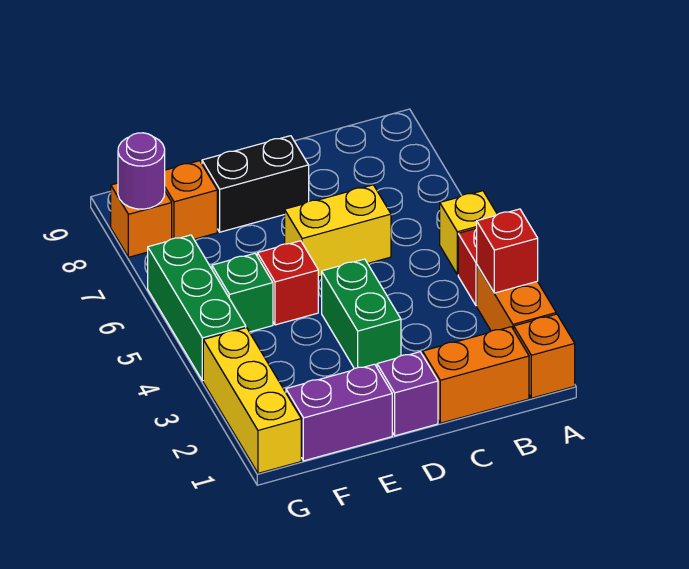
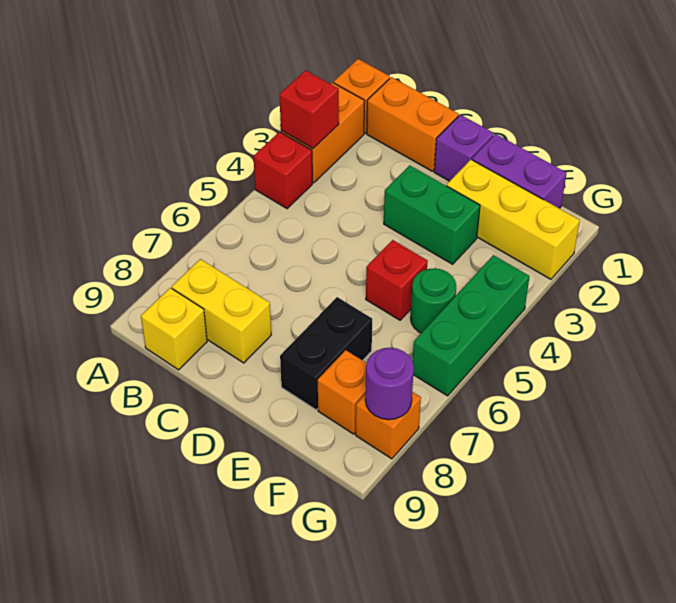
yellow 1x1 brick [440,191,497,275] -> yellow 1x1 brick moved to [141,288,207,370]
yellow 1x2 brick [285,185,391,277] -> yellow 1x2 brick moved to [172,259,271,363]
green 1x2 brick [322,259,401,369] -> green 1x2 brick turned to [384,165,480,264]
black 1x2 brick [202,136,309,232] -> black 1x2 brick turned to [280,297,372,410]
green 1x1 brick [212,253,273,332] -> green 1x1 round brick [411,268,456,333]
yellow 1x3 brick [203,328,301,473] -> yellow 1x3 brick turned to [447,160,580,279]

